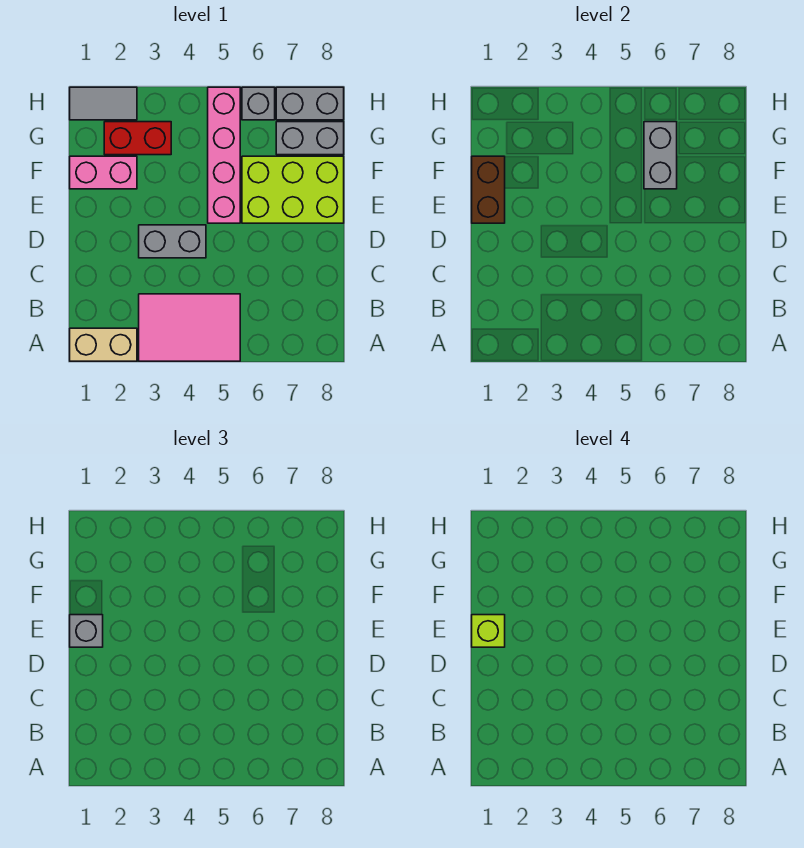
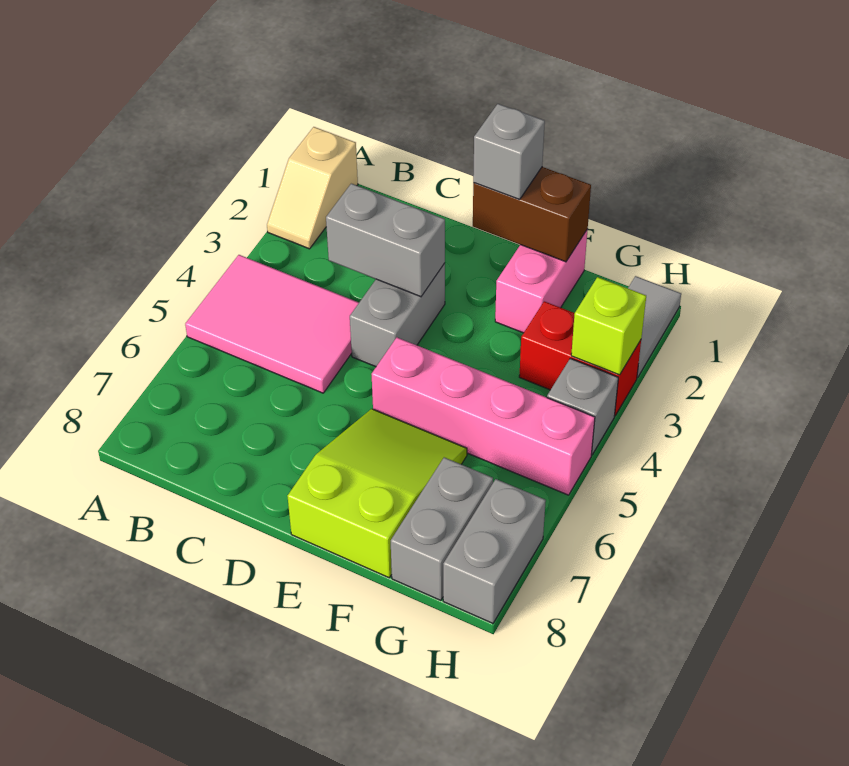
tan 1x2 brick [70,328,137,361] -> tan 1x2 slope [267,127,358,249]
pink 2x3 tile [139,294,240,361] -> pink 2x3 tile turned to [185,255,359,393]
lime 1x1 brick [472,615,505,647] -> lime 1x1 brick moved to [571,277,646,375]
lime 2x3 brick [242,156,344,223] -> lime 2x3 slope [288,409,467,578]
grey 1x2 brick [644,122,677,189] -> grey 1x2 brick moved to [326,184,445,297]
red 1x2 brick [104,122,171,155] -> red 1x2 brick turned to [519,301,641,415]
grey 1x1 brick [242,87,275,120] -> grey 1x1 brick moved to [547,358,618,455]

